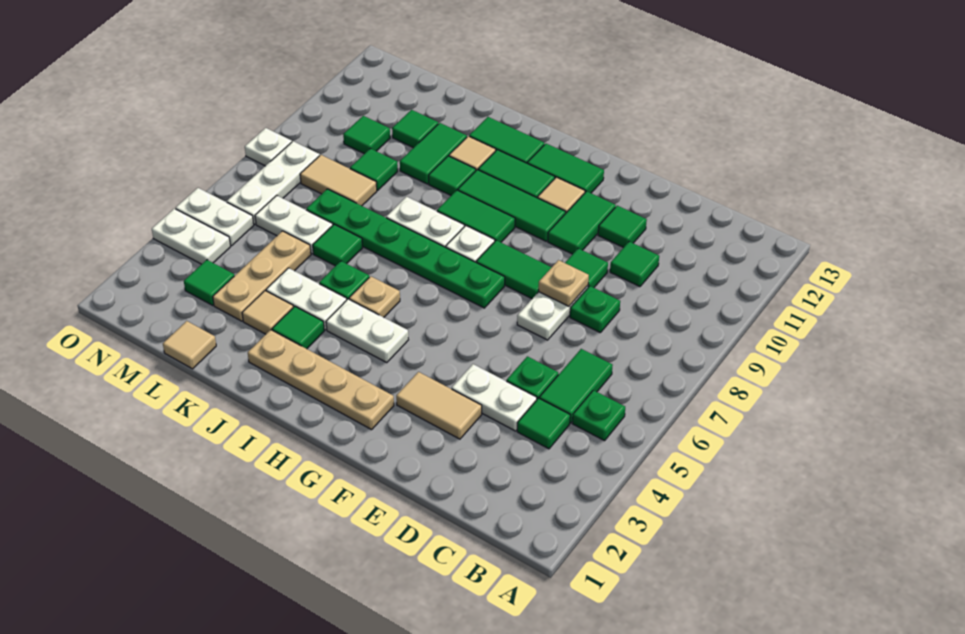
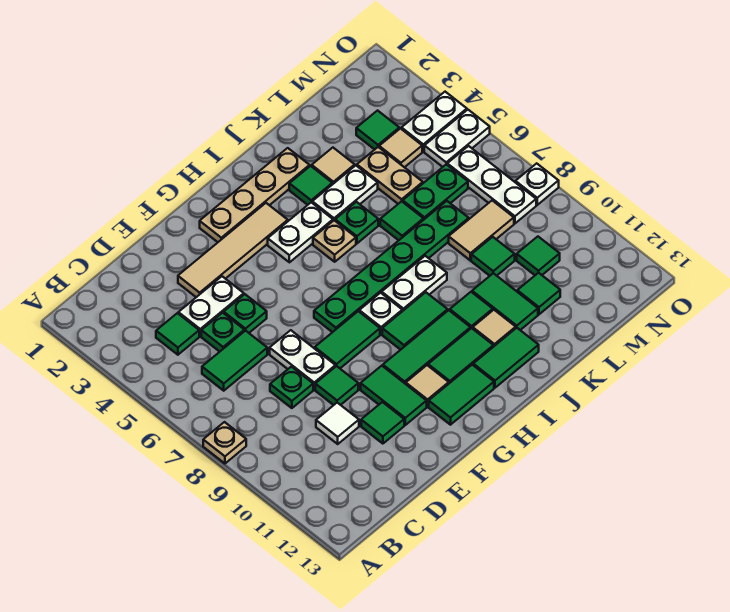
green 1x1 plate [572,390,625,441] -> green 1x1 plate moved to [224,294,267,333]
green 1x2 tile [539,349,613,423] -> green 1x2 tile turned to [202,330,267,391]
green 1x1 tile [610,242,659,287] -> white 1x1 tile [316,403,359,444]
tan 1x2 tile [396,372,482,439] -> tan 1x4 tile [178,203,288,297]
tan 1x1 plate [539,260,589,306] -> tan 1x1 plate moved to [203,422,246,463]
tan 1x1 tile [163,321,216,369] -> tan 1x1 tile moved to [379,129,422,167]
tan 1x3 plate [213,231,311,321] -> tan 1x2 plate [357,147,423,204]
white 1x2 plate [255,195,333,254] -> green 1x2 plate [403,164,468,220]

